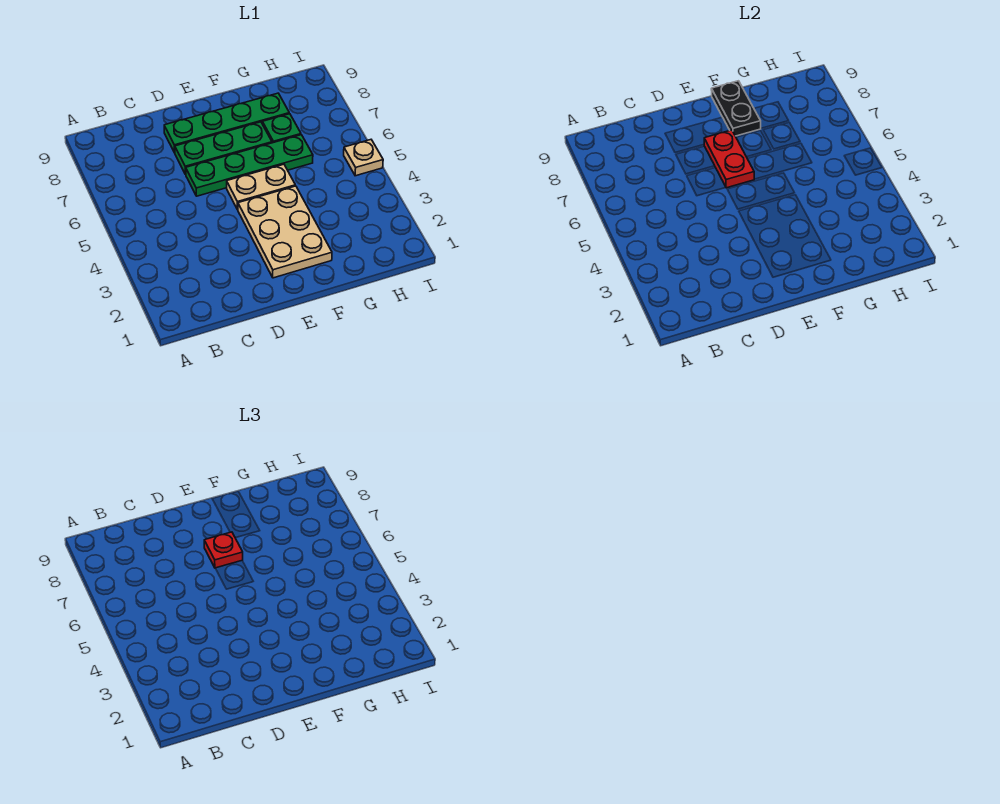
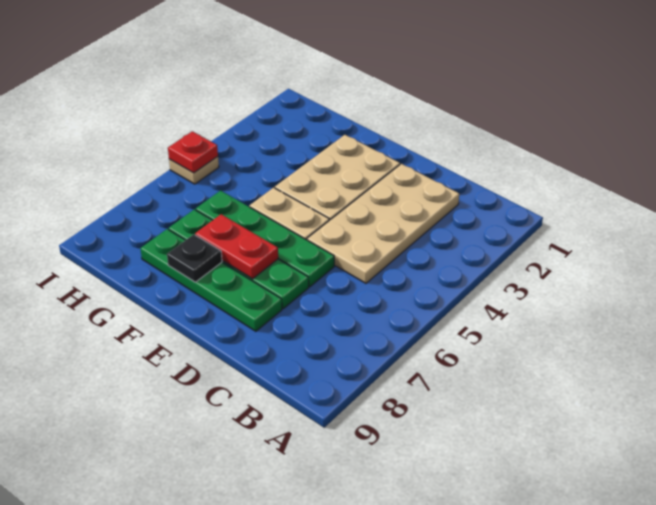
none -> tan 2x4 plate [307,164,459,283]
red 1x2 plate [704,130,754,188] -> red 1x2 plate turned to [195,214,278,279]
red 1x1 plate [204,532,243,568] -> red 1x1 plate moved to [168,131,218,173]
black 1x2 plate [711,81,761,136] -> black 1x1 plate [167,234,222,282]

